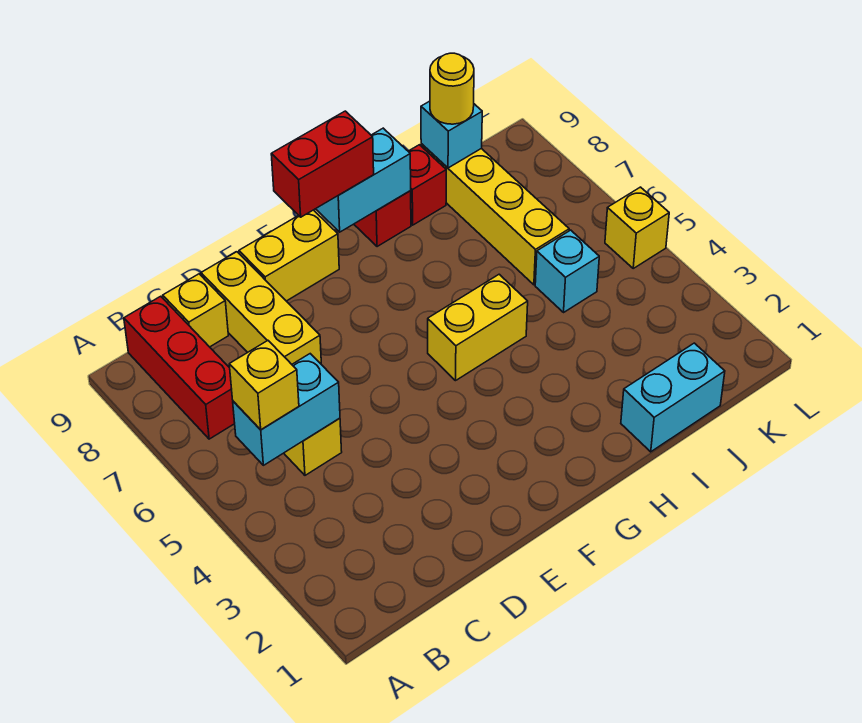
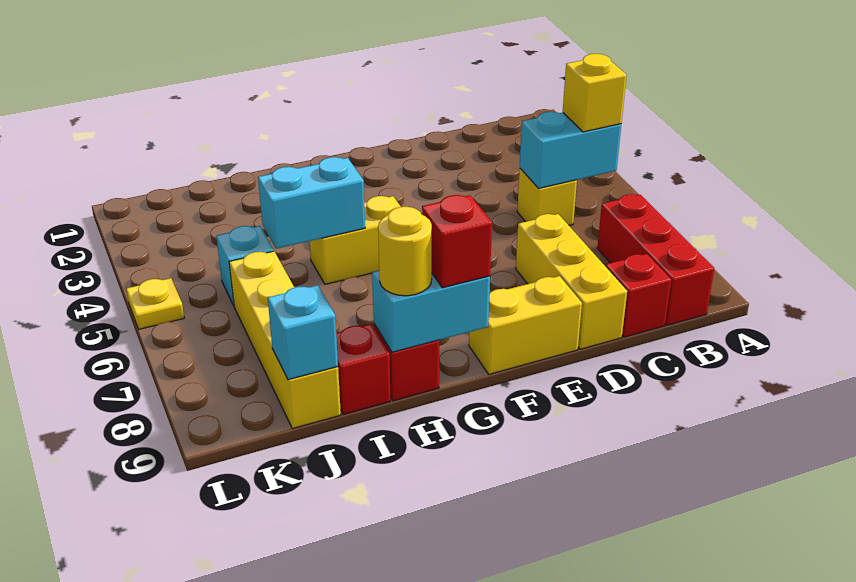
yellow 1x1 brick [163,274,228,347] -> red 1x1 brick [606,254,671,337]
red 1x2 brick [271,111,374,217] -> red 1x1 brick [422,195,492,288]
cyan 1x2 brick [621,343,725,452] -> cyan 1x2 brick moved to [258,157,365,249]
yellow 1x1 round brick [430,53,474,124] -> yellow 1x1 round brick moved to [378,207,432,296]
yellow 1x1 brick [605,187,669,268] -> yellow 1x1 plate [126,278,184,329]

